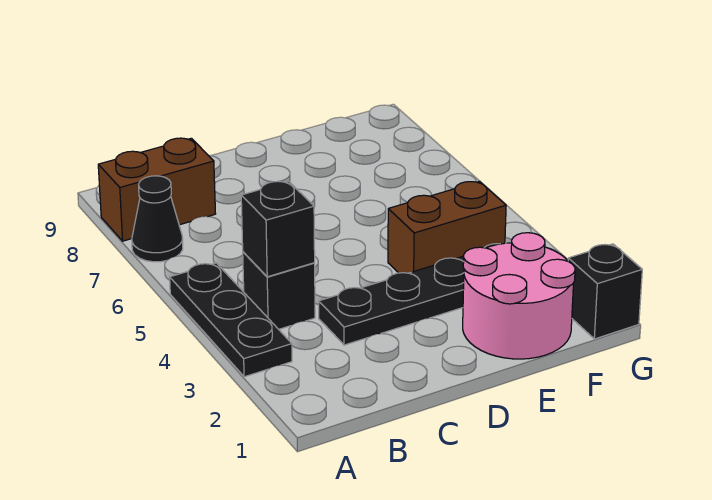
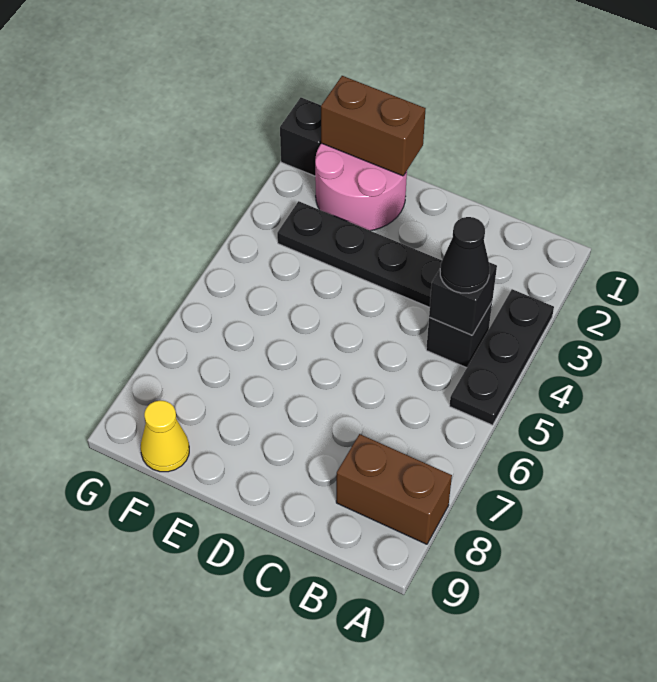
black 1x1 cone [132,176,183,262] -> black 1x1 cone moved to [440,217,490,293]
brown 1x2 brick [388,181,506,273] -> brown 1x2 brick moved to [321,76,426,176]
none -> yellow 1x1 cone [141,400,189,472]

